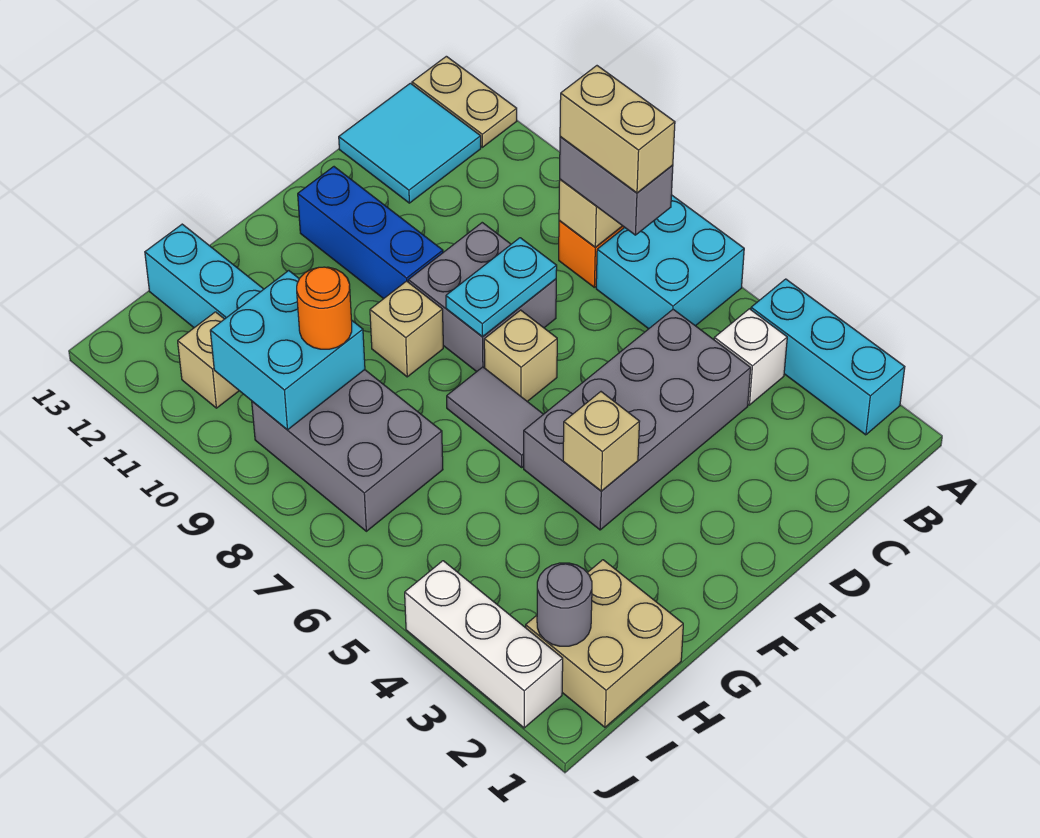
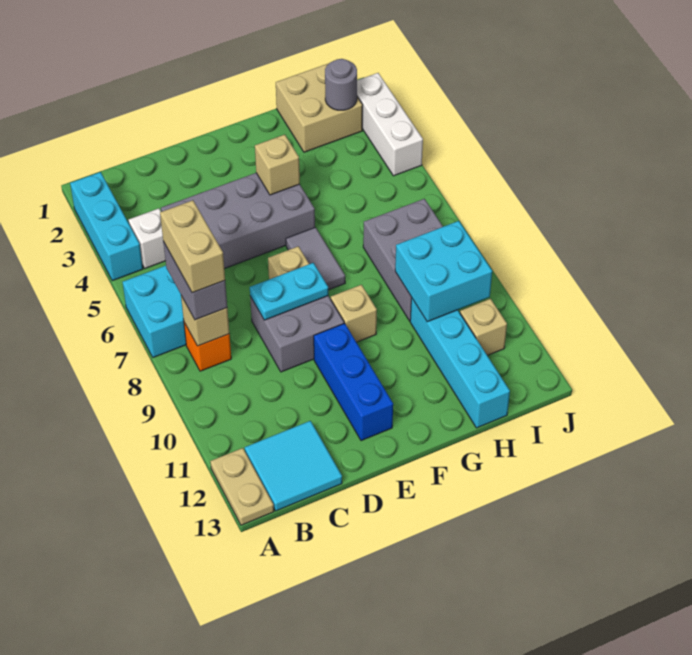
orange 1x1 round brick [297,267,352,349] -> none

